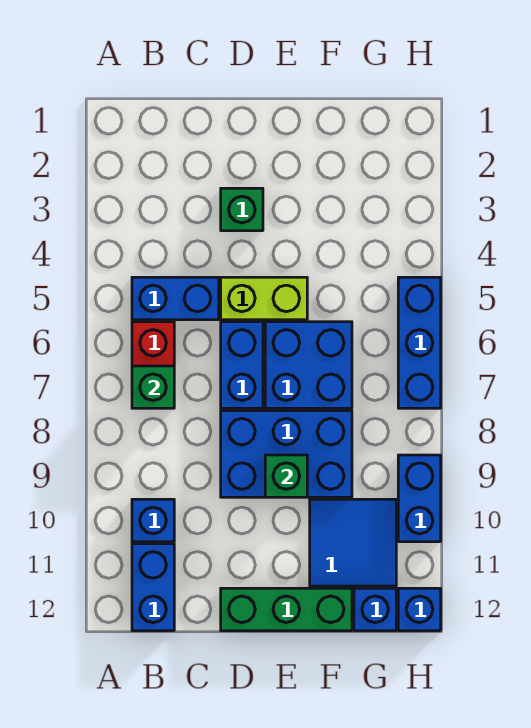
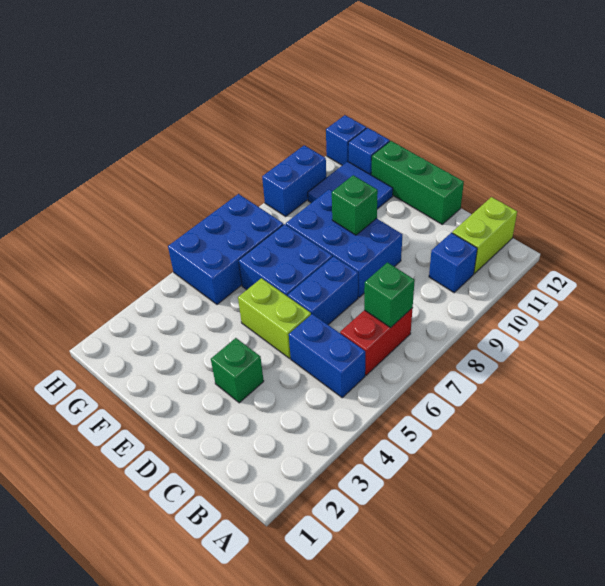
blue 1x2 brick [132,544,174,631] -> lime 1x2 brick [452,197,517,274]
blue 1x3 brick [398,277,441,408] -> blue 2x3 brick [168,194,284,304]

